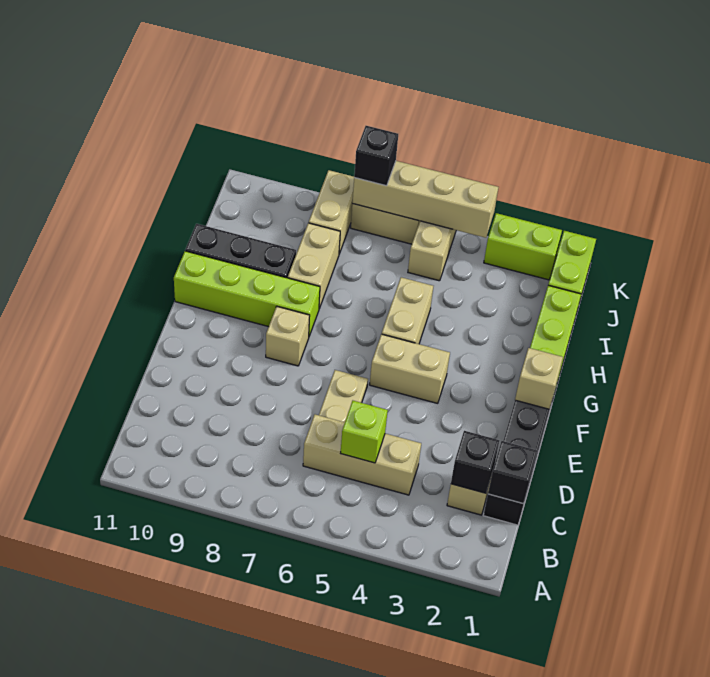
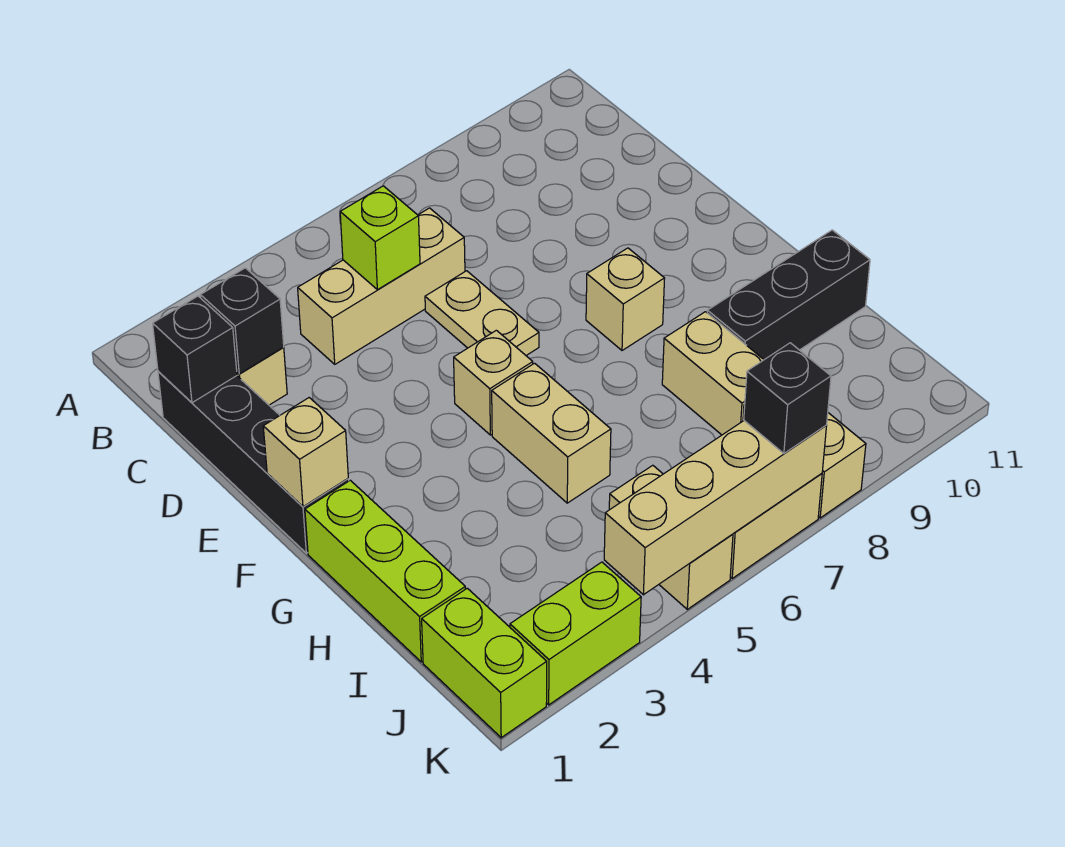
tan 1x2 brick [370,334,450,403] -> tan 1x1 brick [454,330,533,435]
lime 1x4 brick [174,251,320,336] -> none

